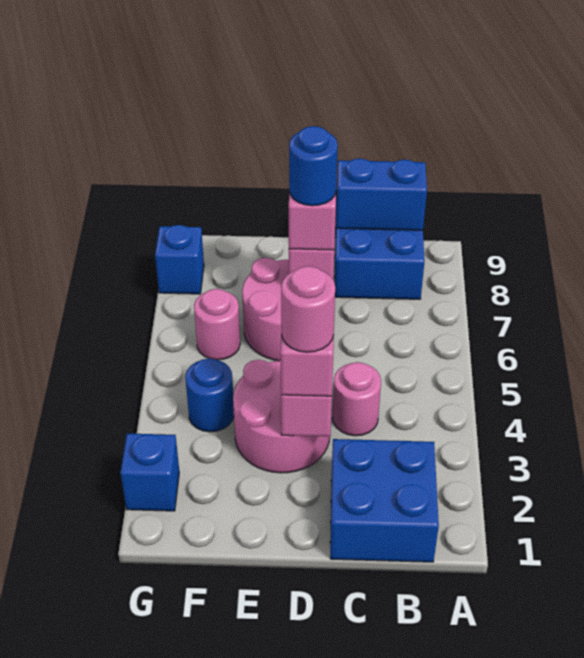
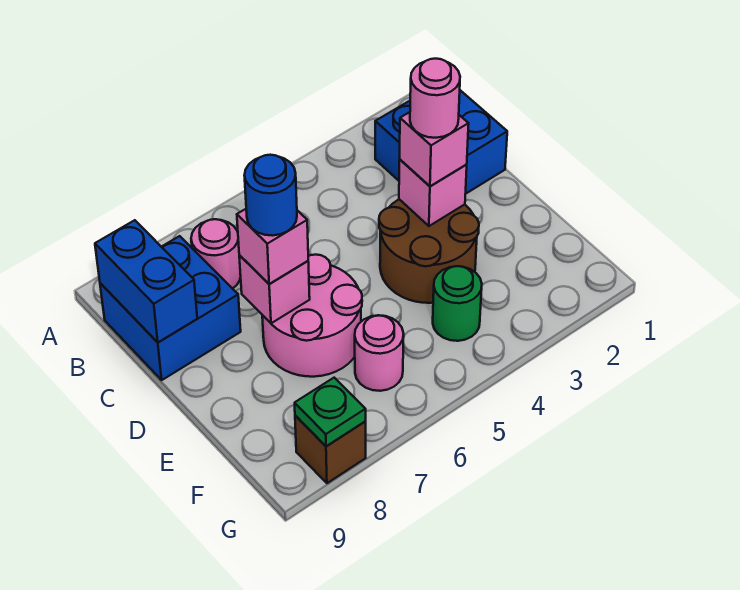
pink 1x1 round brick [333,362,381,436] -> pink 1x1 round brick moved to [191,219,241,289]
pink 2x2 round brick [233,360,330,473] -> brown 2x2 round brick [379,199,479,303]
blue 1x1 round brick [185,358,234,432] -> green 1x1 round brick [433,266,482,341]
blue 1x1 brick [120,433,179,511] -> none
blue 1x1 brick [155,225,204,294] -> brown 1x1 brick [295,415,366,483]
none -> green 1x1 plate [295,378,366,446]

